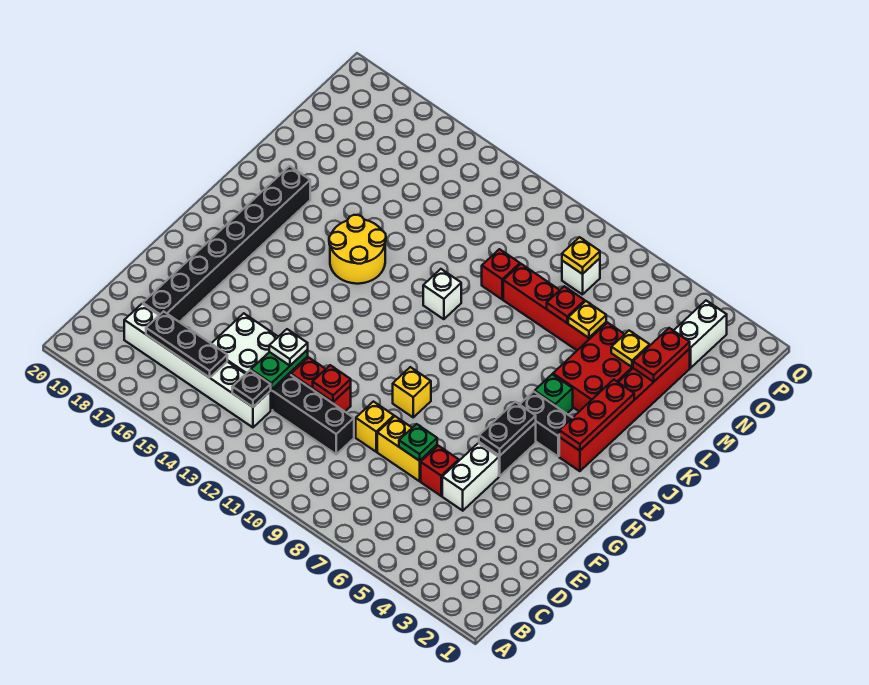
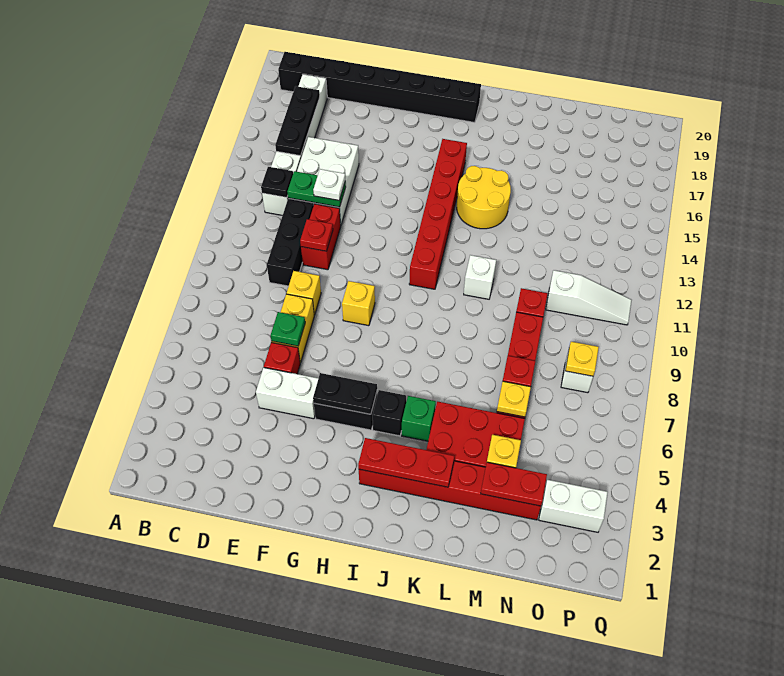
black 1x8 brick [143,166,310,322] -> black 1x8 brick moved to [278,52,481,122]
black 1x2 brick [520,391,572,456] -> black 1x1 brick [372,390,406,436]
none -> red 1x6 brick [409,139,467,289]
none -> white 1x3 slope [546,270,632,325]

